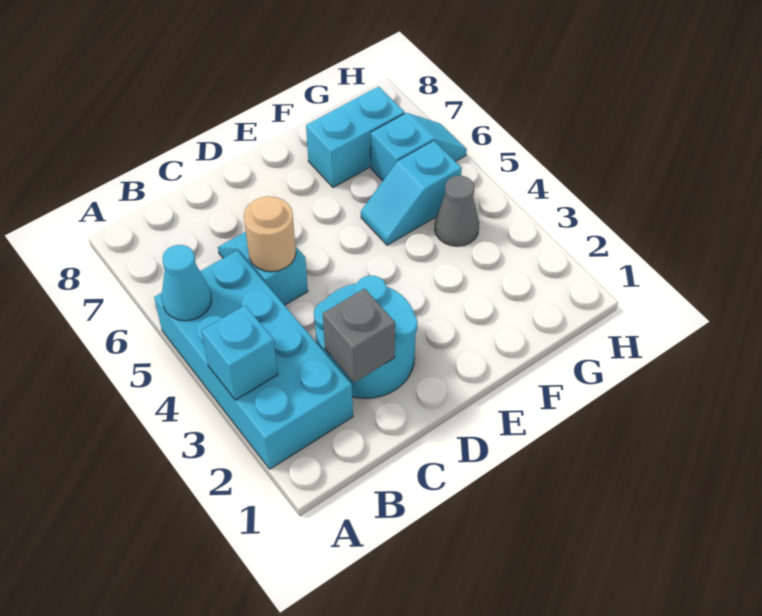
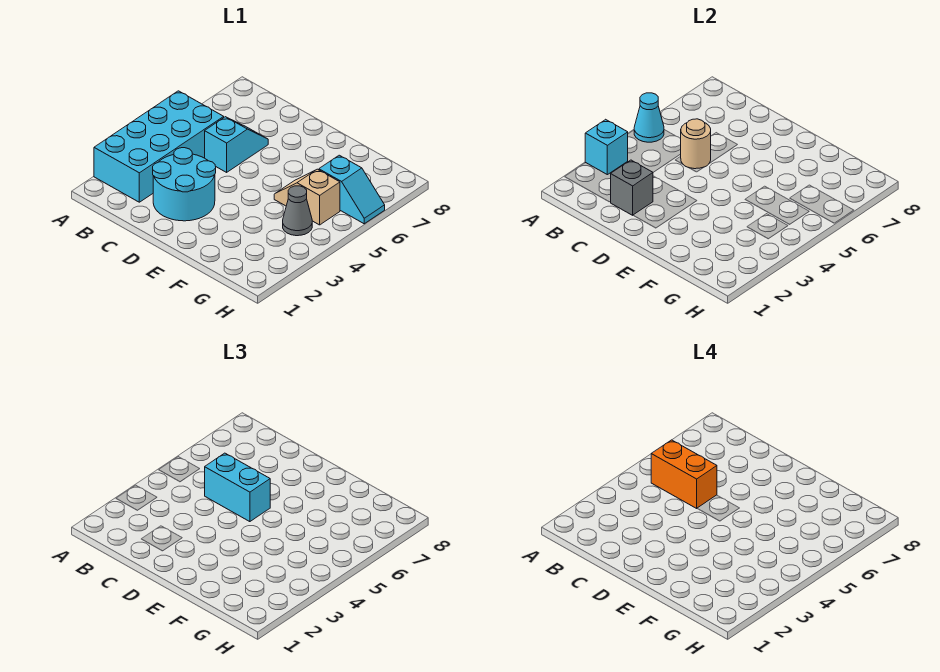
none -> orange 1x2 brick [651,440,717,508]
cyan 1x2 slope [361,141,462,245] -> tan 1x2 slope [274,169,340,225]
cyan 1x2 brick [306,87,405,188] -> cyan 1x2 brick moved to [205,453,270,522]

